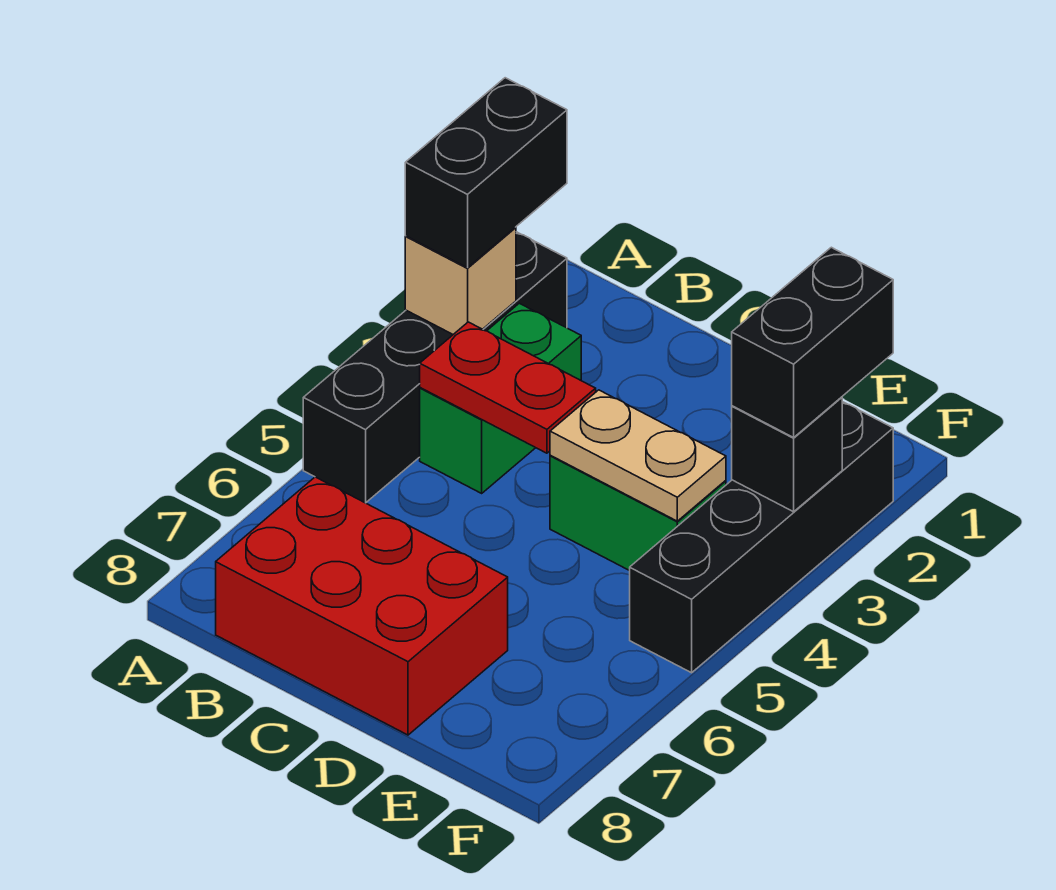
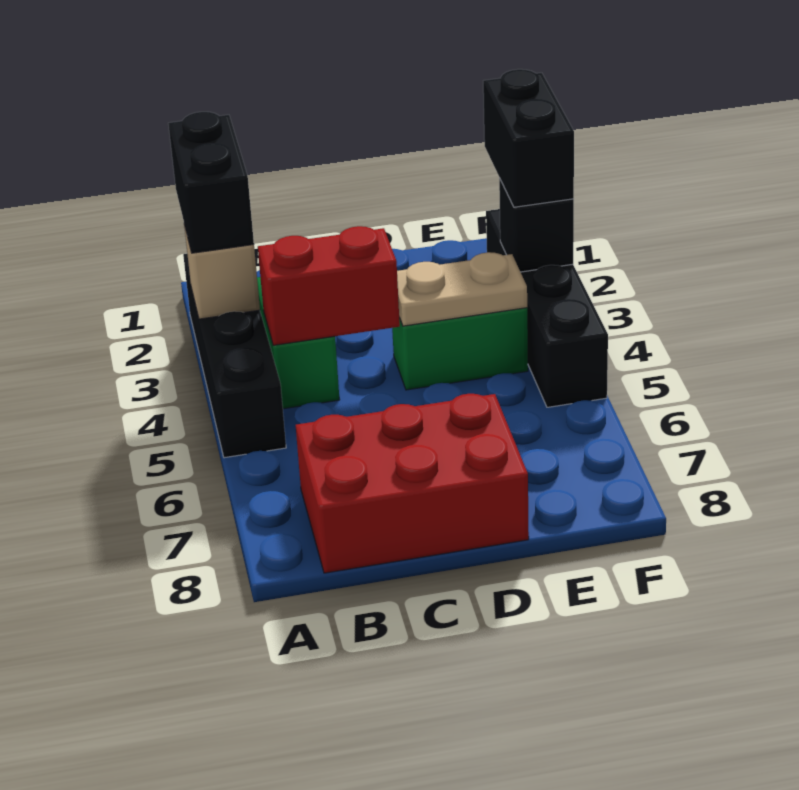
red 1x2 plate [420,322,596,453] -> red 1x2 brick [258,226,400,345]

